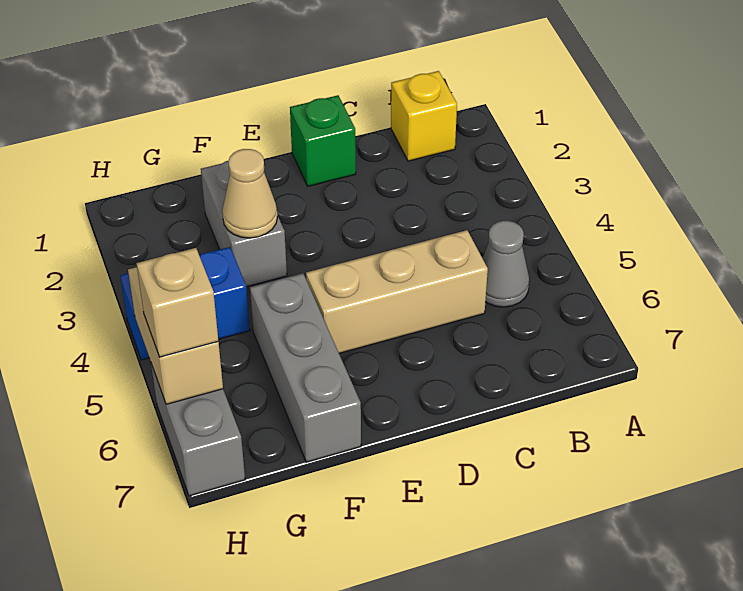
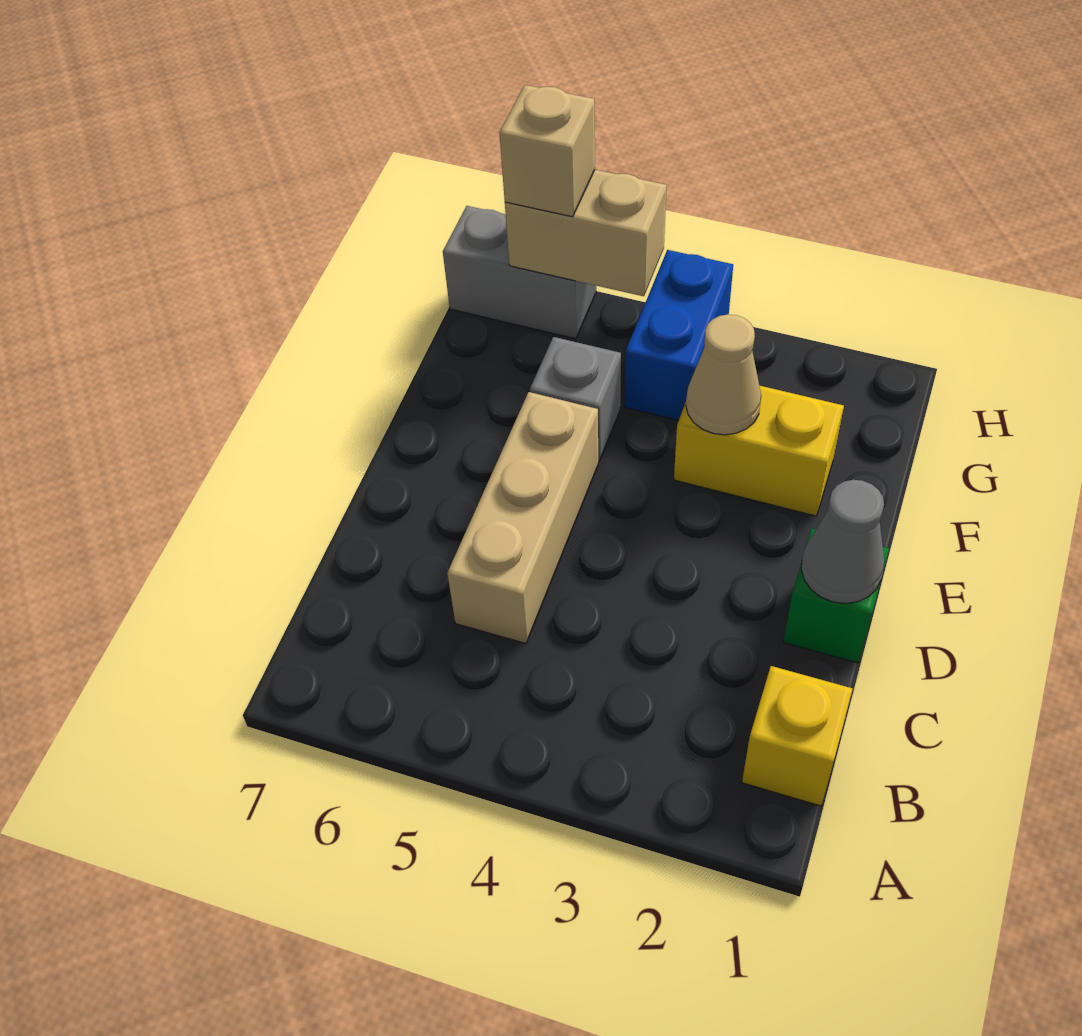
grey 1x1 cone [483,221,529,307] -> grey 1x1 cone moved to [801,480,884,603]
grey 1x2 brick [201,161,287,287] -> yellow 1x2 brick [674,386,844,516]
grey 1x3 brick [250,273,361,462] -> grey 1x1 brick [530,337,621,461]

